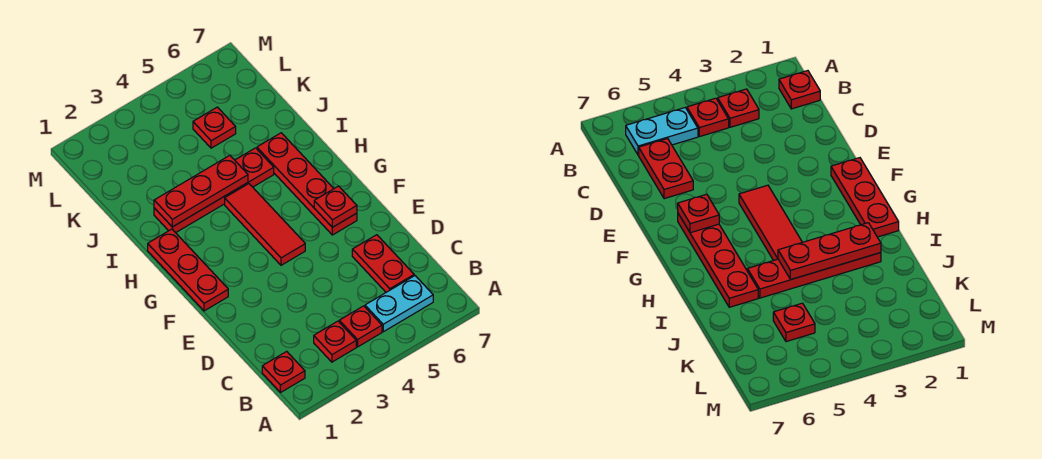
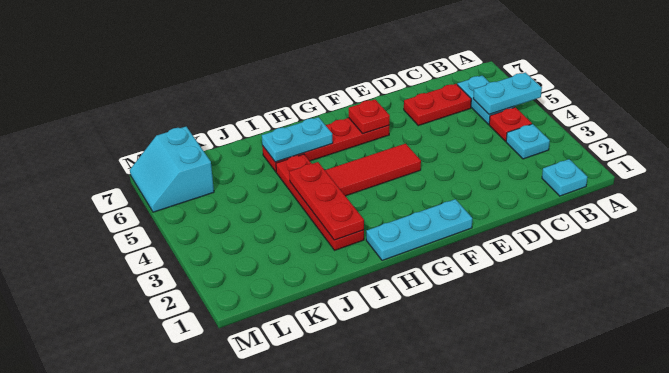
none -> cyan 1x2 plate [473,73,542,114]
red 1x1 plate [262,351,305,393] -> cyan 1x1 plate [542,159,587,196]
red 1x1 plate [314,321,356,362] -> cyan 1x1 plate [506,124,550,159]
red 1x3 plate [148,229,228,311] -> cyan 1x3 plate [366,199,472,261]
none -> cyan 1x2 plate [262,117,333,162]
red 1x1 plate [193,107,236,148] -> none
none -> cyan 2x2 slope [130,127,214,212]

